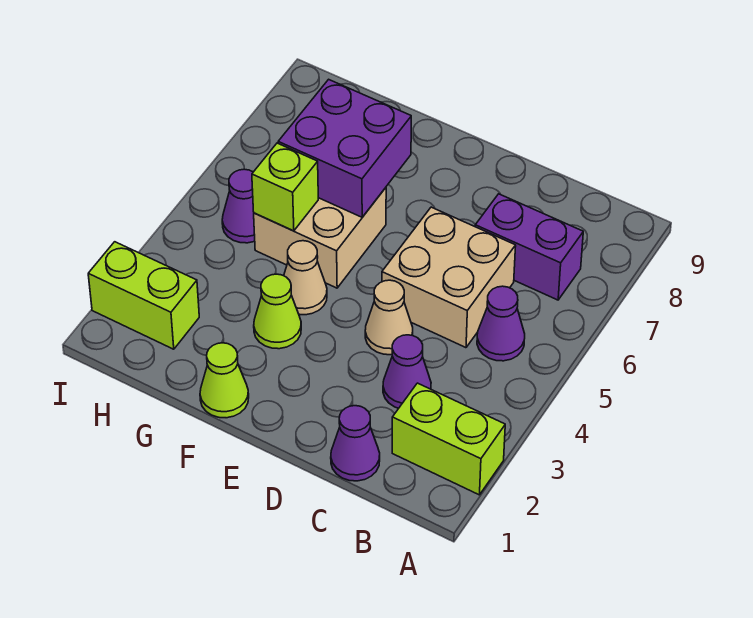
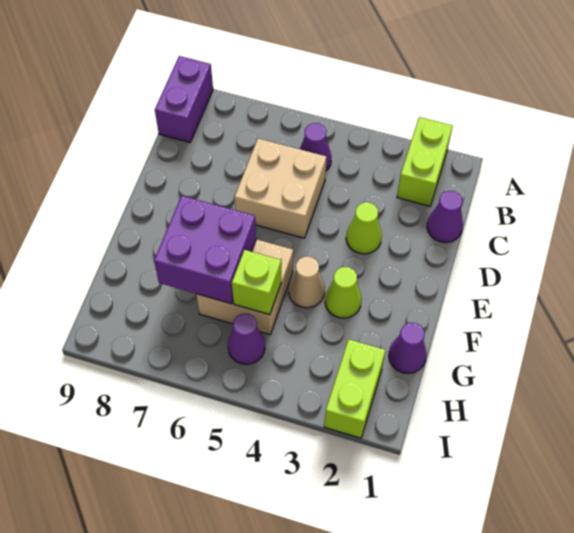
purple 1x2 brick [475,194,583,300] -> purple 1x2 brick moved to [155,56,213,143]
purple 1x1 cone [383,335,431,408] -> purple 1x1 cone moved to [389,323,427,374]
tan 1x1 cone [365,280,413,355] -> none
lime 1x1 cone [200,343,249,418] -> lime 1x1 cone moved to [346,202,382,254]

